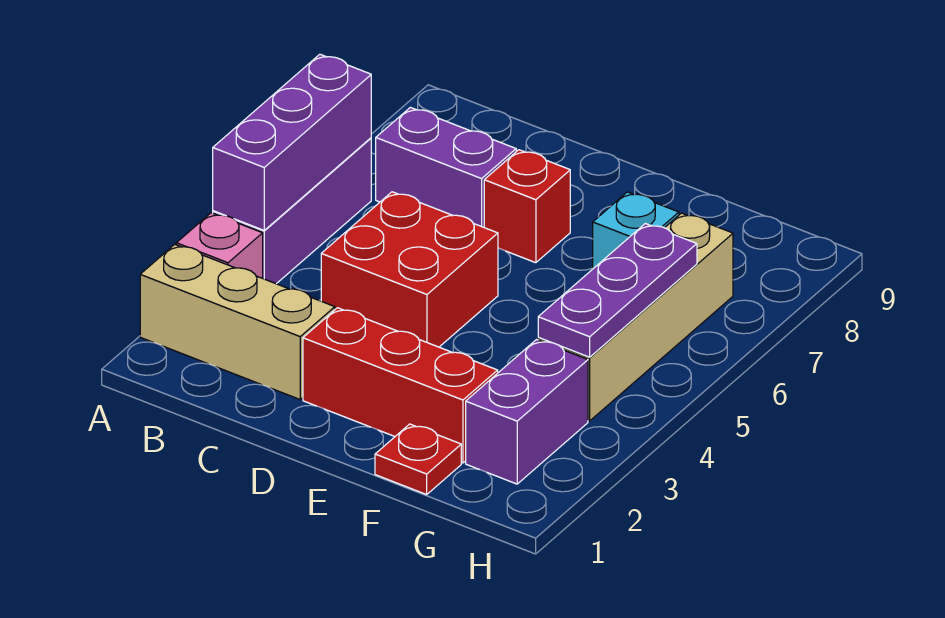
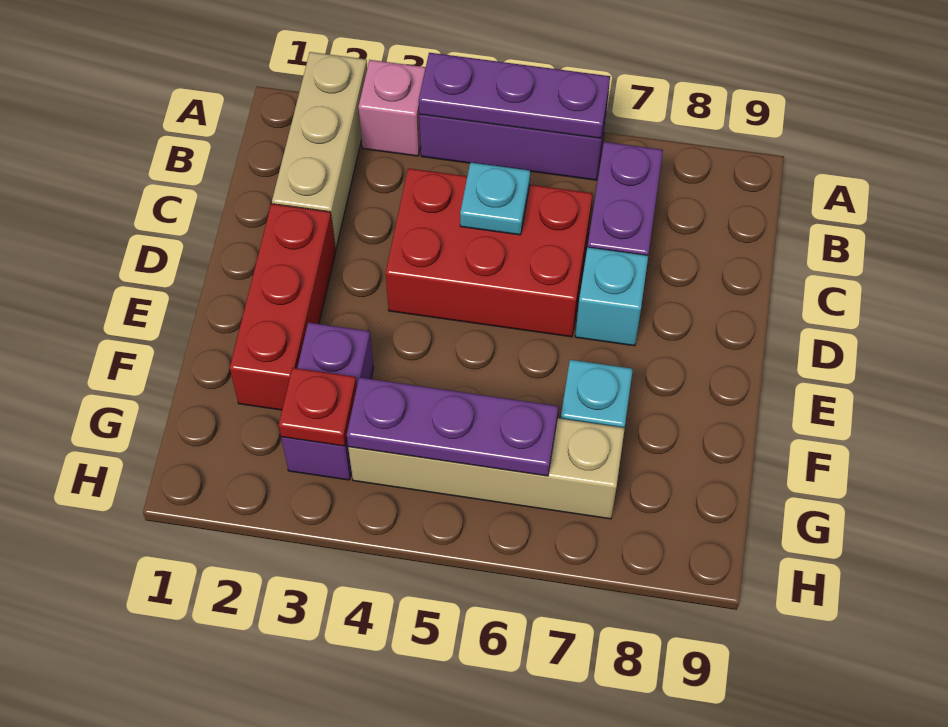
purple 1x3 brick [213,54,371,230] -> purple 1x3 plate [419,53,610,138]
red 2x2 brick [321,192,498,347] -> red 2x3 brick [386,168,592,337]
none -> cyan 1x1 plate [460,162,530,235]
red 1x1 brick [484,150,570,263] -> cyan 1x1 brick [575,247,648,346]
red 1x1 plate [375,424,461,495] -> red 1x1 plate moved to [279,368,357,446]
purple 1x2 brick [466,340,588,484] -> purple 1x2 brick turned to [281,322,373,480]

